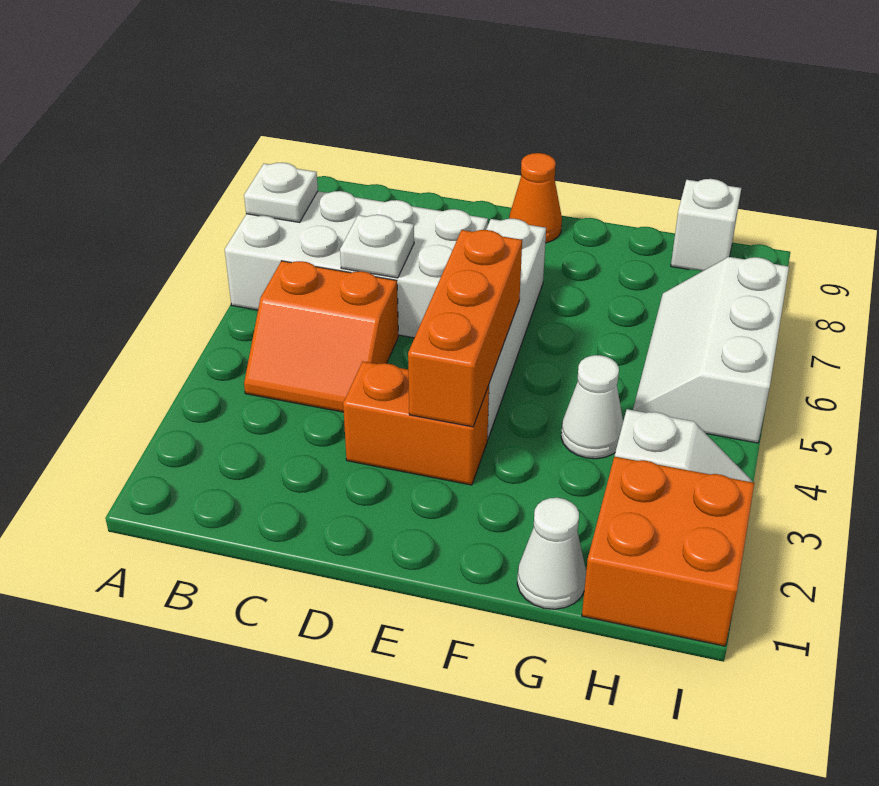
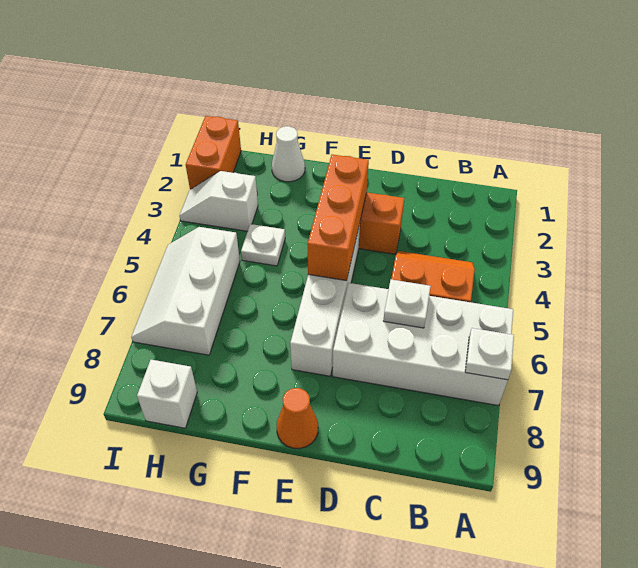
white 1x1 cone [561,355,623,459] -> white 1x1 plate [241,224,285,266]
orange 2x2 brick [582,457,754,646] -> orange 1x2 brick [186,116,241,190]
white 2x3 slope [633,257,789,443] -> white 2x3 slope turned to [131,227,240,355]

